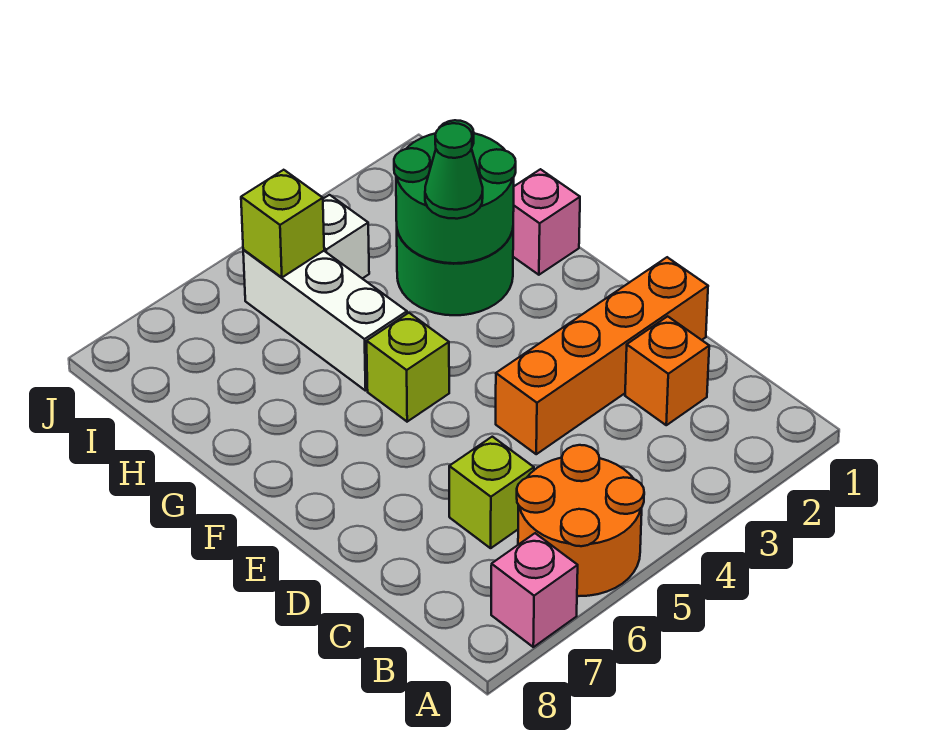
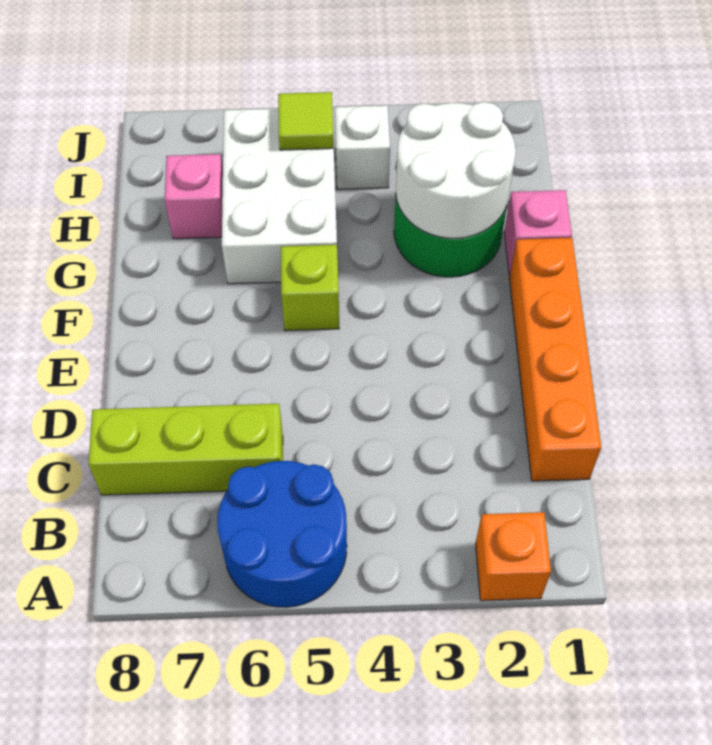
orange 2x2 round brick [517,445,644,596] -> blue 2x2 round brick [217,461,347,607]
pink 1x1 brick [491,533,578,647] -> pink 1x1 brick moved to [165,154,223,239]
orange 1x1 brick [625,316,709,425] -> orange 1x1 brick moved to [476,512,551,601]
lime 1x1 brick [449,437,534,548] -> lime 1x3 brick [89,404,283,495]
orange 1x4 brick [496,257,708,454] -> orange 1x4 brick turned to [509,238,601,481]
green 2x2 round brick [394,120,516,263] -> white 2x2 round brick [396,102,516,238]
green 1x1 cone [425,123,483,219] -> none
white 1x3 brick [243,250,407,391] -> white 2x3 brick [222,108,337,284]
lime 1x1 brick [241,170,324,277] -> lime 1x1 tile [278,92,334,150]

